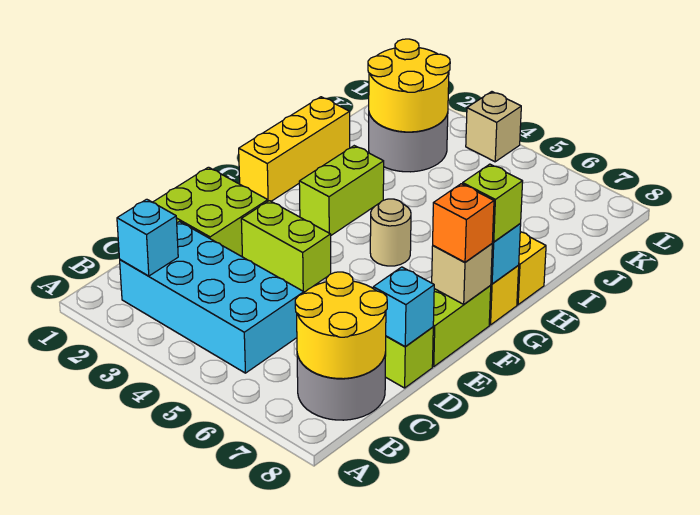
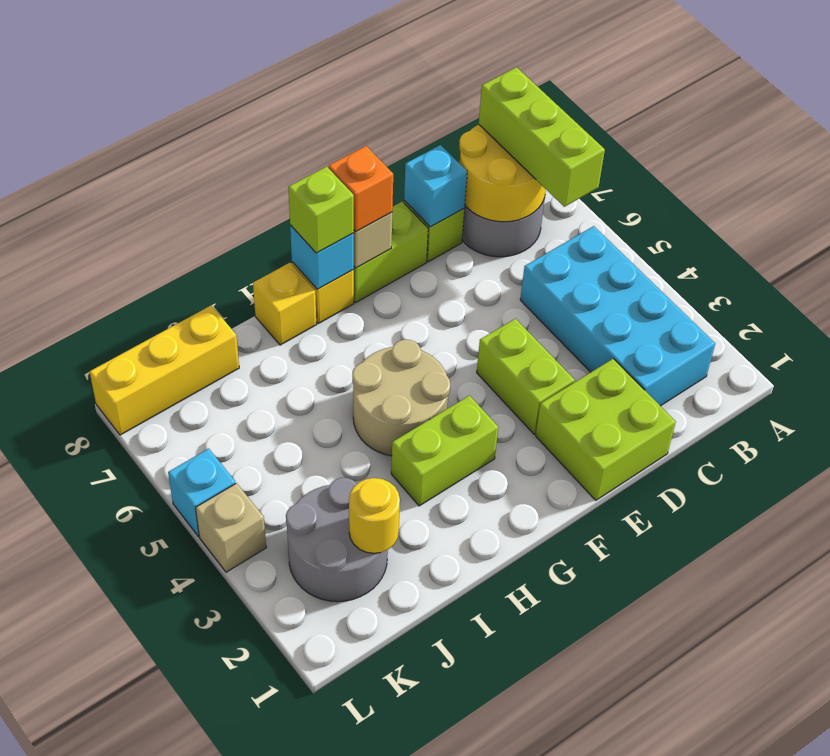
cyan 1x1 brick [117,199,178,276] -> cyan 1x1 brick moved to [168,449,236,536]
none -> lime 1x3 brick [479,67,605,207]
yellow 1x3 brick [239,97,350,201] -> yellow 1x3 brick moved to [89,305,239,435]
tan 1x1 round brick [370,199,411,266] -> tan 2x2 round brick [352,340,450,456]
yellow 2x2 round brick [368,39,450,132] -> yellow 1x1 round brick [349,478,400,553]

